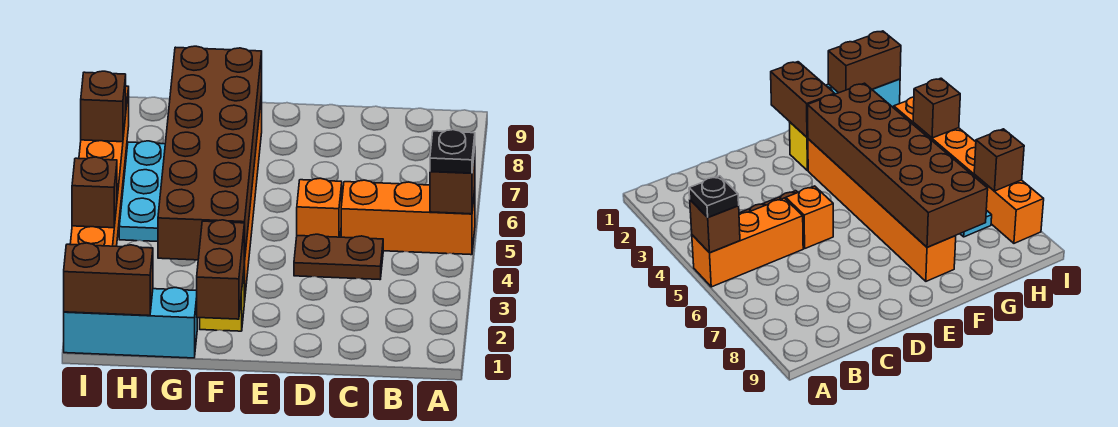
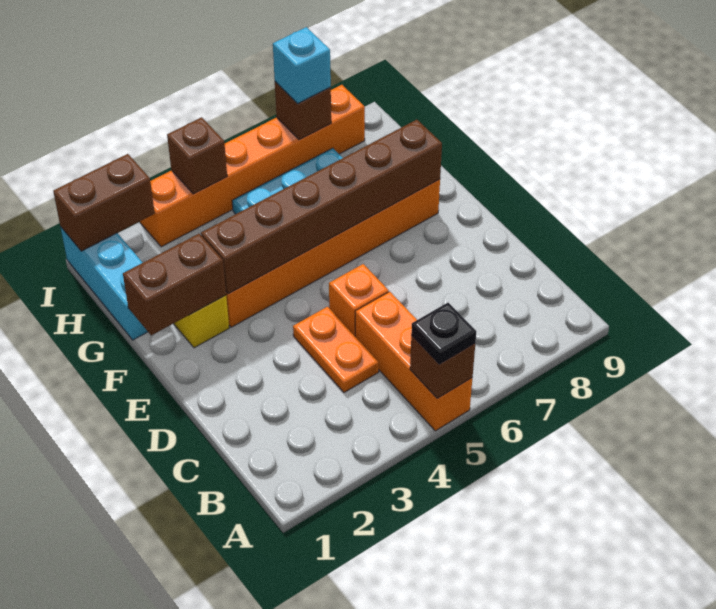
brown 1x2 plate [294,234,383,280] -> orange 1x2 plate [293,307,379,392]
brown 2x6 brick [158,46,262,262] -> brown 1x6 brick [201,120,442,294]
brown 1x2 brick [64,243,153,316] -> brown 1x2 brick turned to [53,154,155,251]
none -> cyan 1x1 brick [273,27,331,104]

